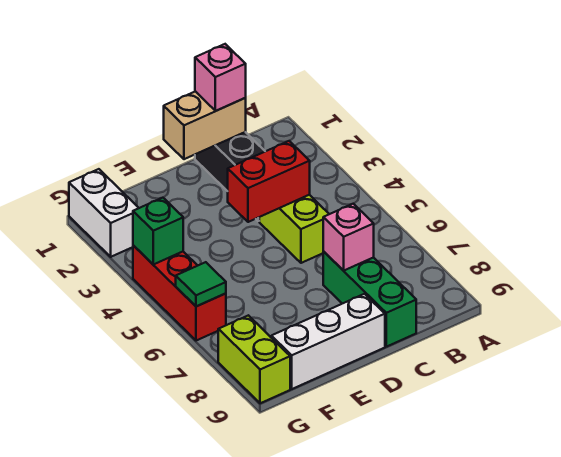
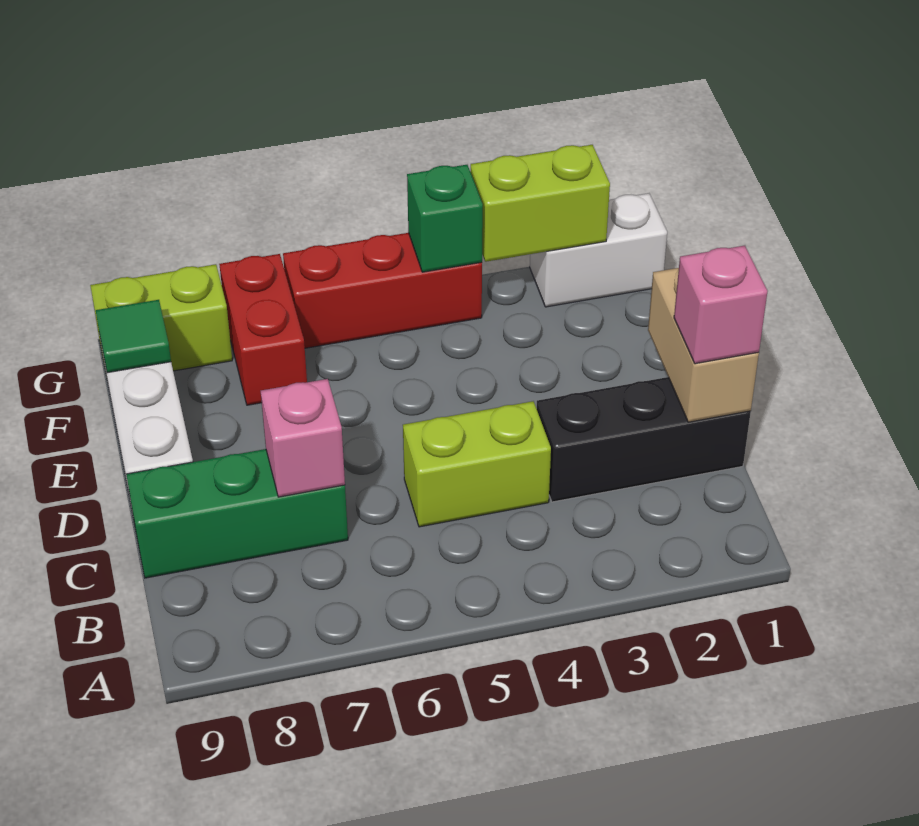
red 1x2 brick [228,141,310,222] -> red 1x2 brick moved to [219,254,307,405]
none -> lime 1x2 brick [470,145,610,262]
green 1x1 tile [176,262,226,307] -> green 1x1 tile moved to [96,300,171,373]

